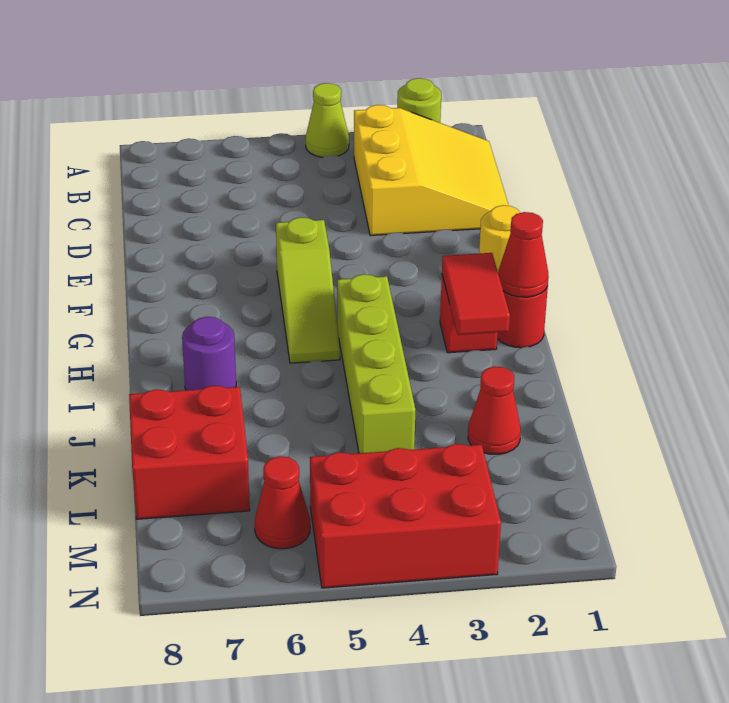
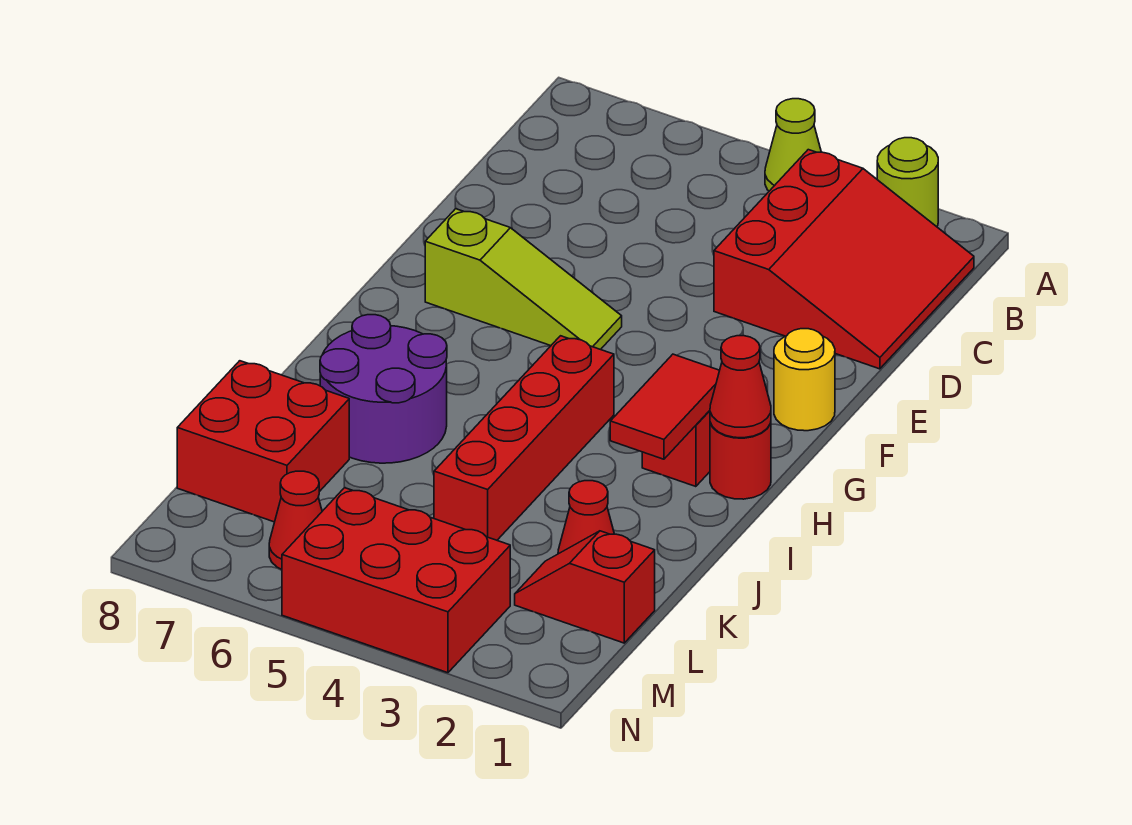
yellow 3x3 slope [354,105,509,236] -> red 3x3 slope [714,150,974,369]
lime 1x3 slope [276,217,340,363] -> lime 1x3 slope turned to [425,209,622,350]
lime 1x4 brick [337,274,415,453] -> red 1x4 brick [434,336,614,540]
purple 1x1 round brick [182,317,236,390] -> purple 2x2 round brick [320,315,447,463]
none -> red 1x2 slope [515,531,655,643]

